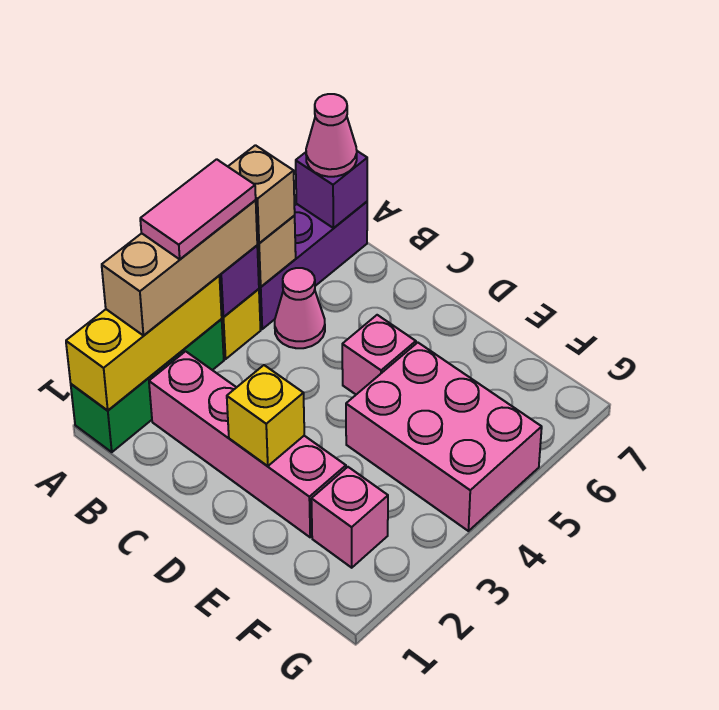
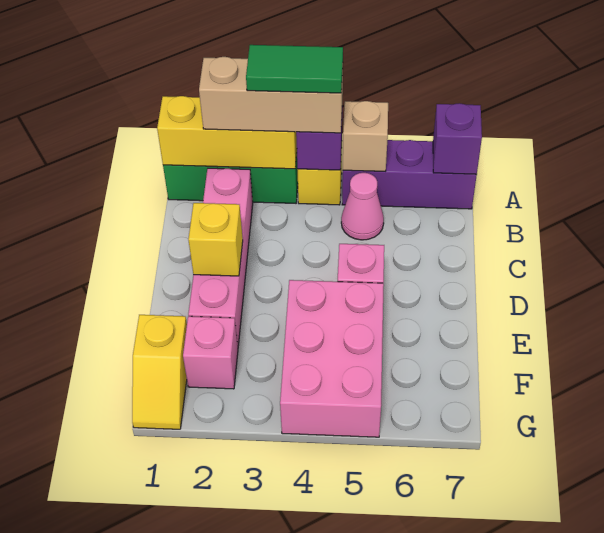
pink 1x2 tile [140,159,256,259] -> green 1x2 tile [246,45,343,93]
tan 1x1 brick [228,145,295,243] -> none
pink 1x1 cone [306,94,357,177] -> none
none -> yellow 1x2 slope [132,315,187,429]

